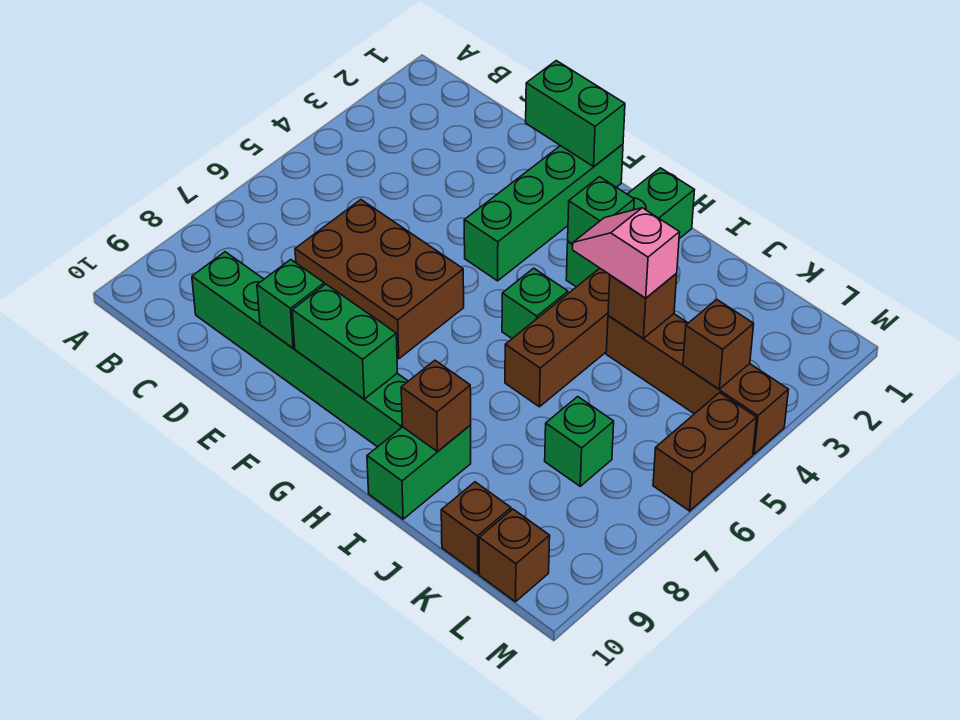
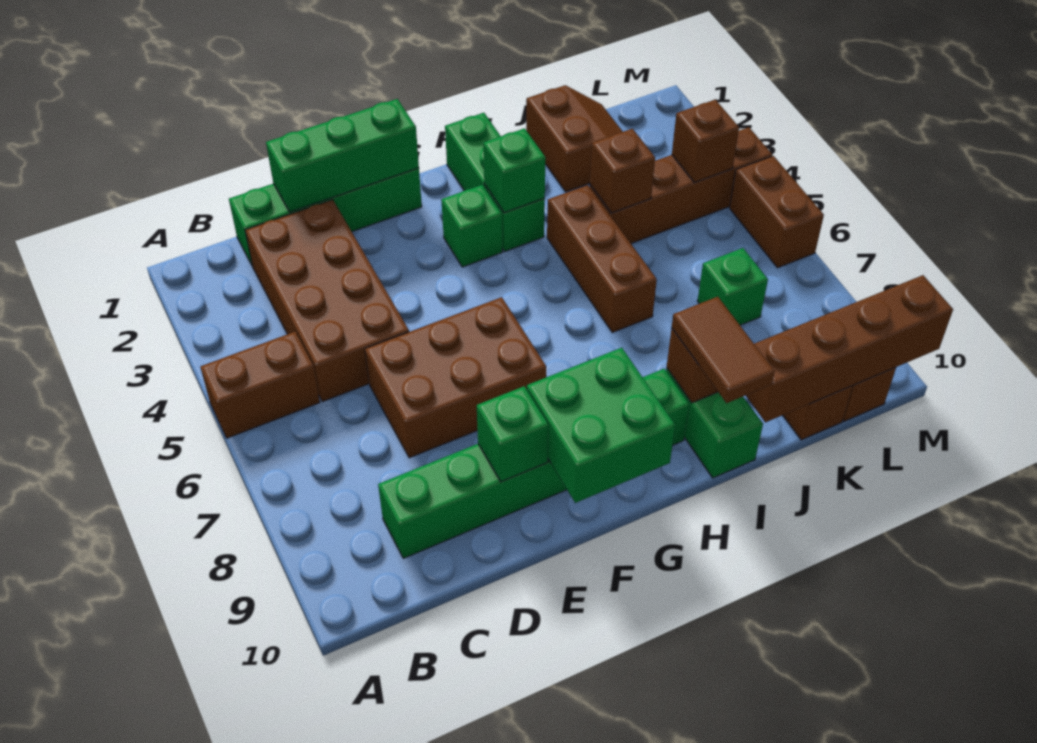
none -> brown 1x2 brick [201,332,320,438]
none -> brown 2x4 brick [245,200,409,402]
green 1x2 brick [526,61,625,167] -> green 1x3 brick [266,99,419,212]
green 1x4 brick [464,144,623,281] -> green 1x4 brick turned to [229,168,422,266]
green 1x2 brick [292,284,397,399] -> green 2x2 brick [527,348,675,503]
green 1x1 brick [502,268,568,338] -> green 1x1 brick moved to [441,185,502,267]
pink 1x2 slope [573,208,680,298] -> none
none -> brown 1x2 tile [672,297,775,403]
none -> brown 2x2 slope [526,85,623,192]
none -> brown 1x4 brick [746,275,953,422]

